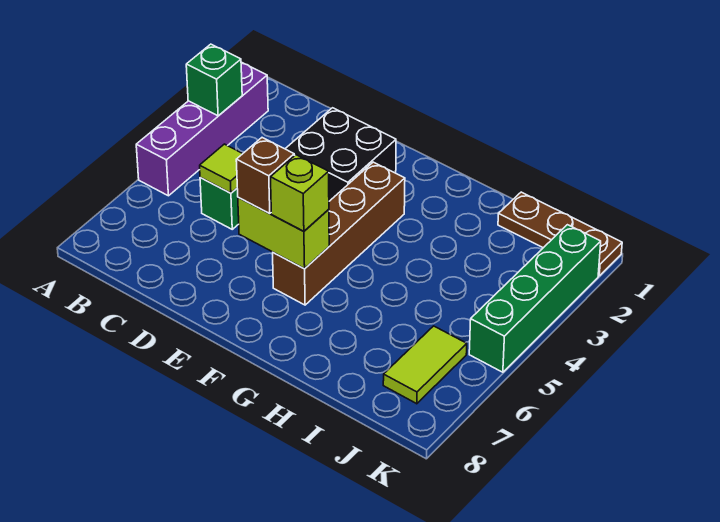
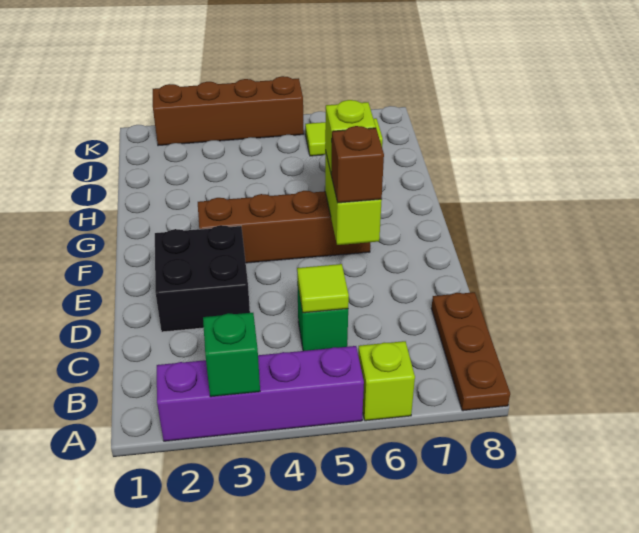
none -> lime 1x1 brick [358,341,415,421]
brown 1x3 plate [498,192,622,276] -> brown 1x3 plate moved to [431,292,510,411]
green 1x4 brick [469,225,601,372] -> brown 1x4 brick [153,76,304,146]

